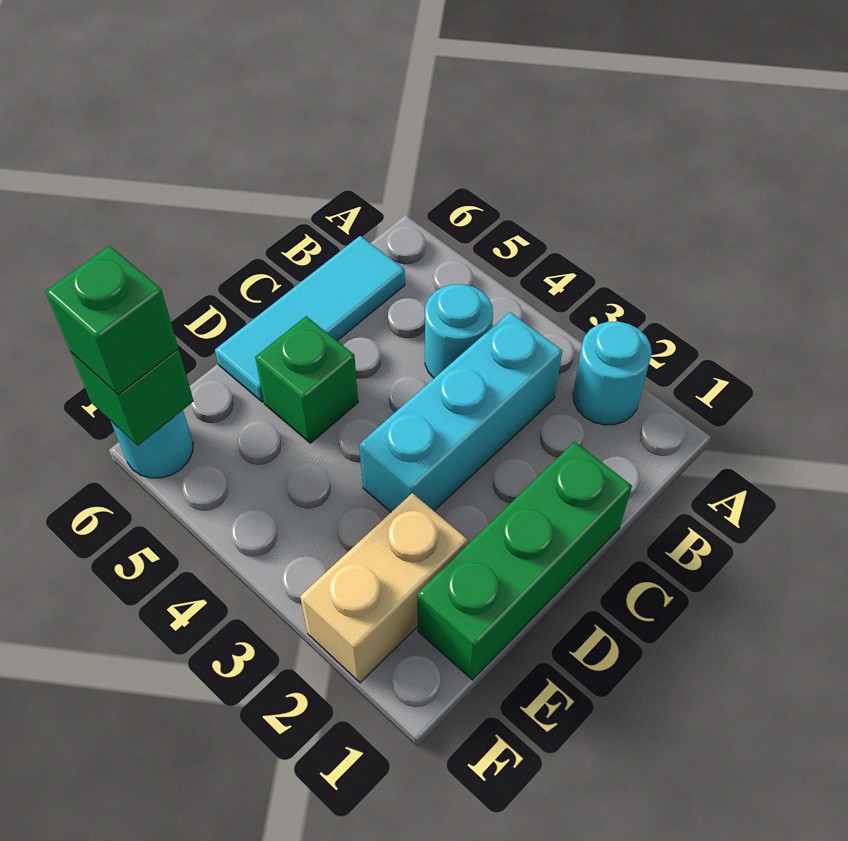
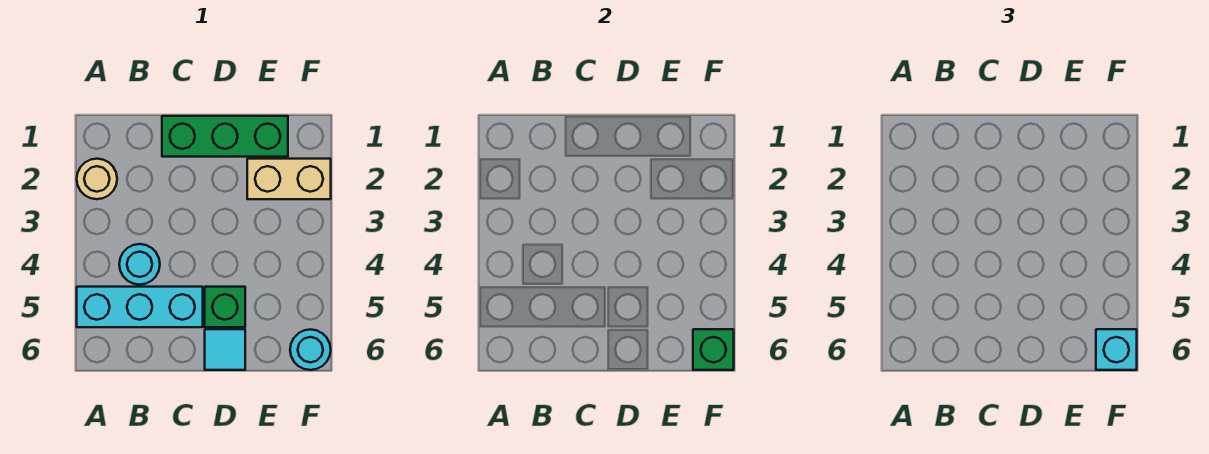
cyan 1x1 round brick [573,321,652,425] -> tan 1x1 round brick [77,159,117,199]
cyan 1x3 brick [359,312,562,512] -> cyan 1x3 brick moved to [77,287,203,327]
cyan 1x3 tile [215,236,405,402] -> cyan 1x1 tile [205,329,245,370]
green 1x1 brick [45,246,178,395] -> cyan 1x1 brick [1096,329,1137,370]

